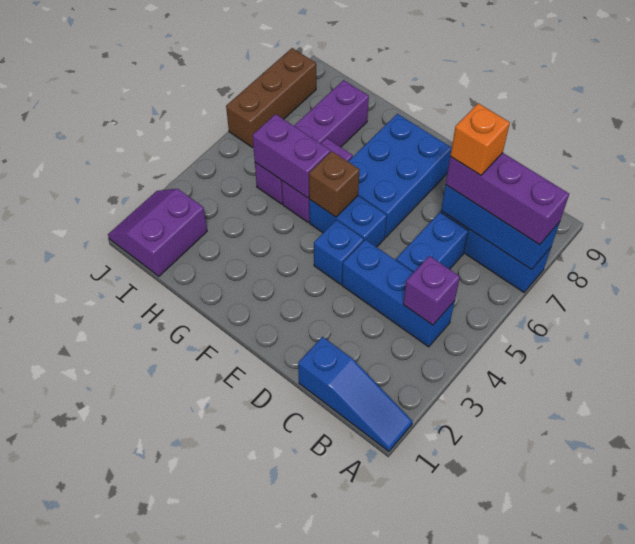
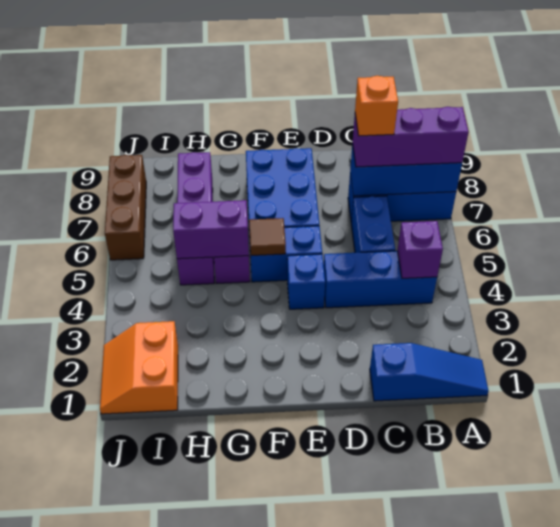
brown 1x1 brick [309,151,360,217] -> brown 1x1 tile [249,218,286,255]
purple 2x2 slope [108,189,207,276] -> orange 2x2 slope [100,321,178,414]

